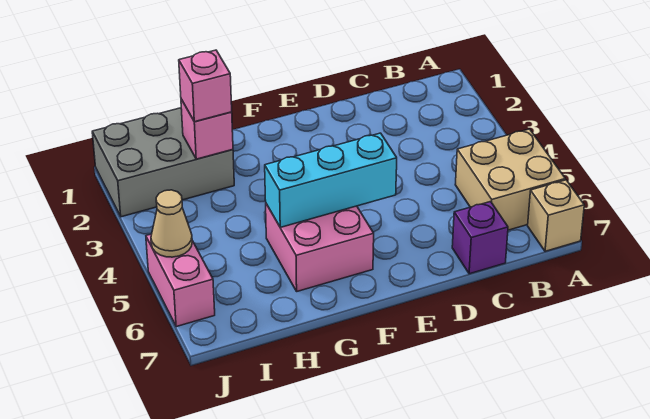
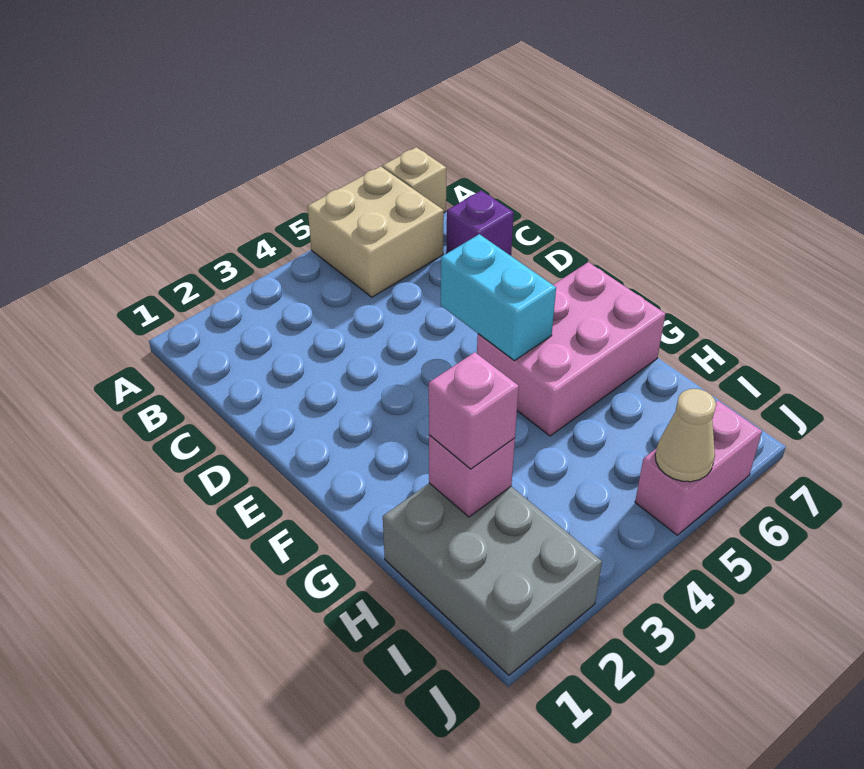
cyan 1x3 brick [265,133,397,227] -> cyan 1x2 brick [441,234,556,361]
pink 2x2 brick [266,204,374,291] -> pink 2x3 brick [477,262,665,436]

